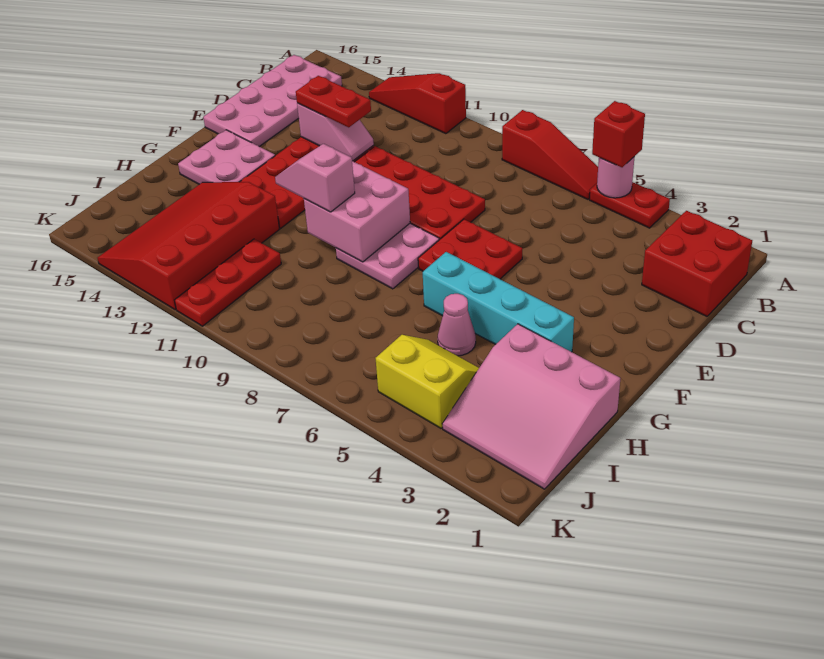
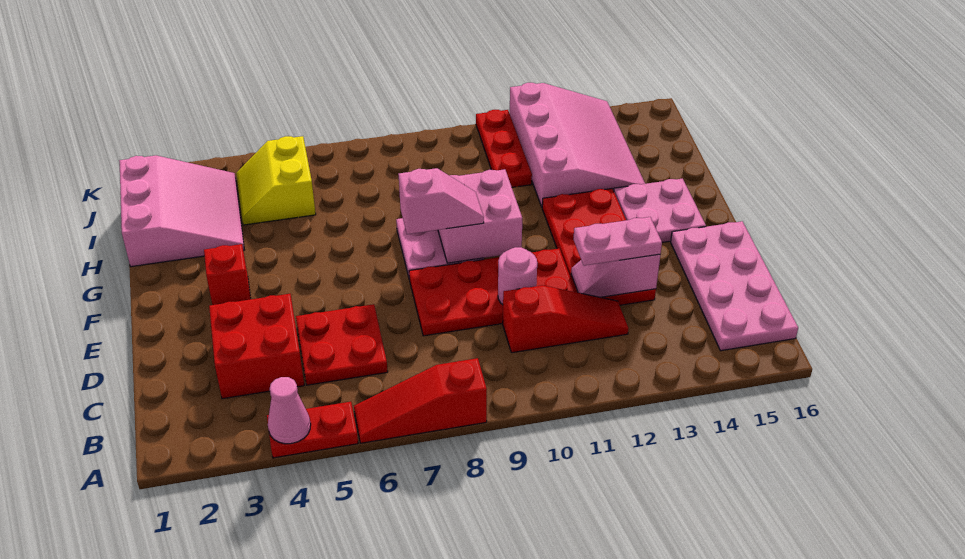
pink 1x1 round brick [597,156,635,198] -> pink 1x1 round brick moved to [498,247,537,305]
red 1x1 brick [592,101,645,167] -> red 1x1 brick moved to [204,244,251,305]
red 1x3 slope [369,73,466,134] -> red 1x3 slope moved to [503,285,629,353]
red 2x2 brick [642,211,752,316] -> red 2x2 brick moved to [209,294,304,399]
red 1x2 plate [296,76,371,127] -> pink 1x2 plate [573,217,662,266]
red 2x2 plate [418,219,523,279] -> red 2x2 plate moved to [296,304,388,385]
cyan 1x4 brick [423,252,574,352] -> none
pink 1x2 slope [275,144,355,212] -> pink 1x2 slope moved to [398,168,484,234]
pink 3x3 slope [443,324,620,489] -> pink 3x3 slope turned to [119,155,244,267]
pink 1x1 cone [438,294,476,356] -> pink 1x1 cone moved to [268,377,311,444]
red 3x4 slope [98,182,279,310] -> pink 3x4 slope [510,83,645,207]
yellow 2x2 slope [376,335,479,428] -> yellow 2x2 slope turned to [236,136,316,225]

